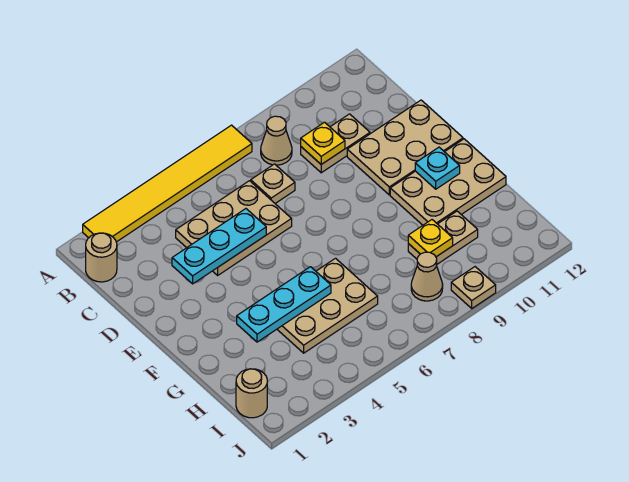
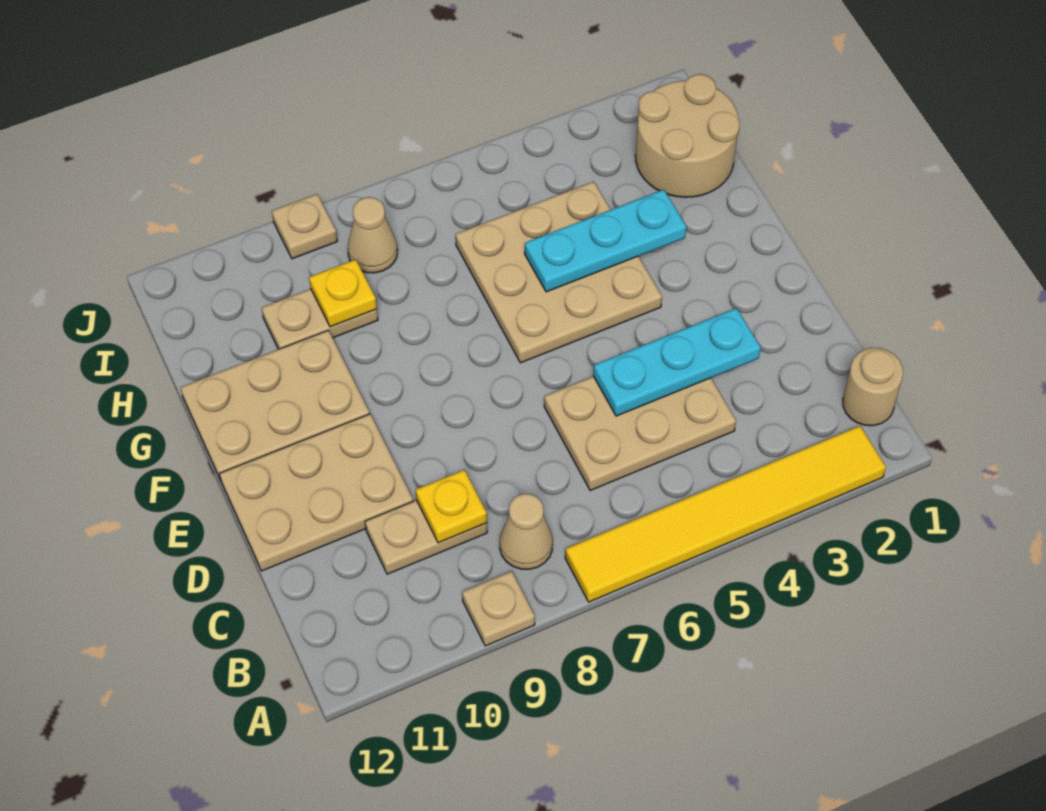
tan 1x1 plate [251,164,295,203] -> tan 1x1 plate moved to [462,571,535,646]
cyan 1x1 plate [415,147,460,189] -> none
tan 2x3 plate [277,258,378,353] -> tan 3x3 plate [456,182,662,363]
tan 1x1 round brick [236,369,267,418] -> tan 2x2 round brick [635,74,740,197]

